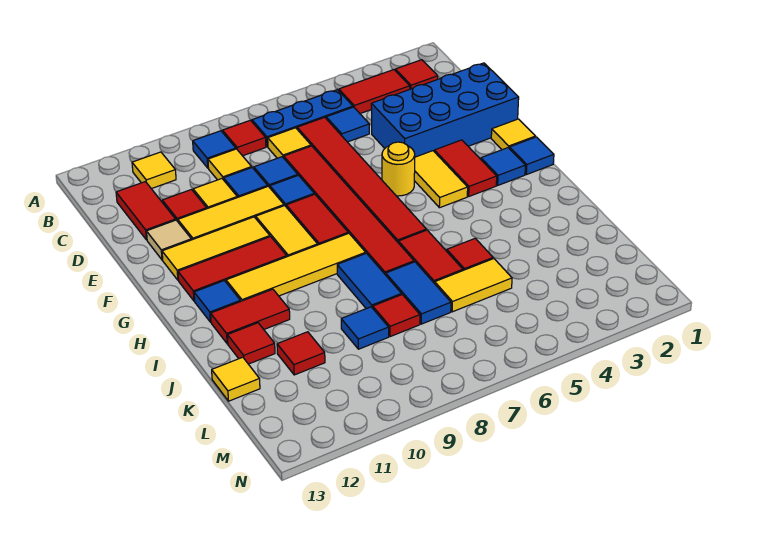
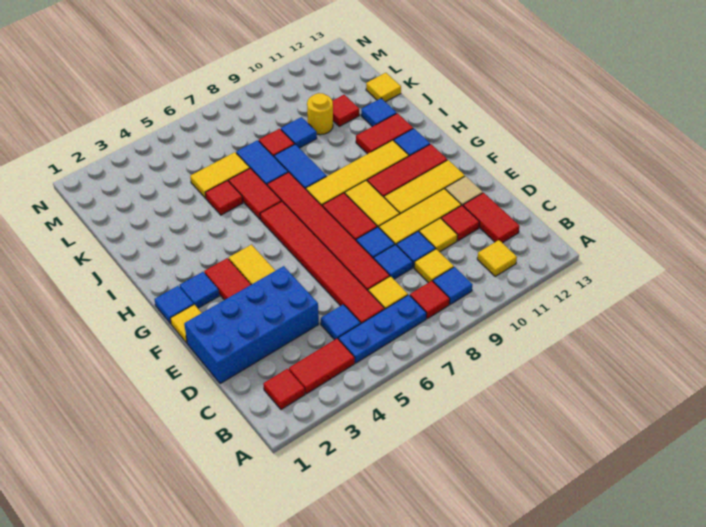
yellow 1x1 round brick [382,142,415,196] -> yellow 1x1 round brick moved to [307,93,333,135]
red 1x1 tile [227,323,275,364] -> blue 1x1 tile [361,98,397,127]

